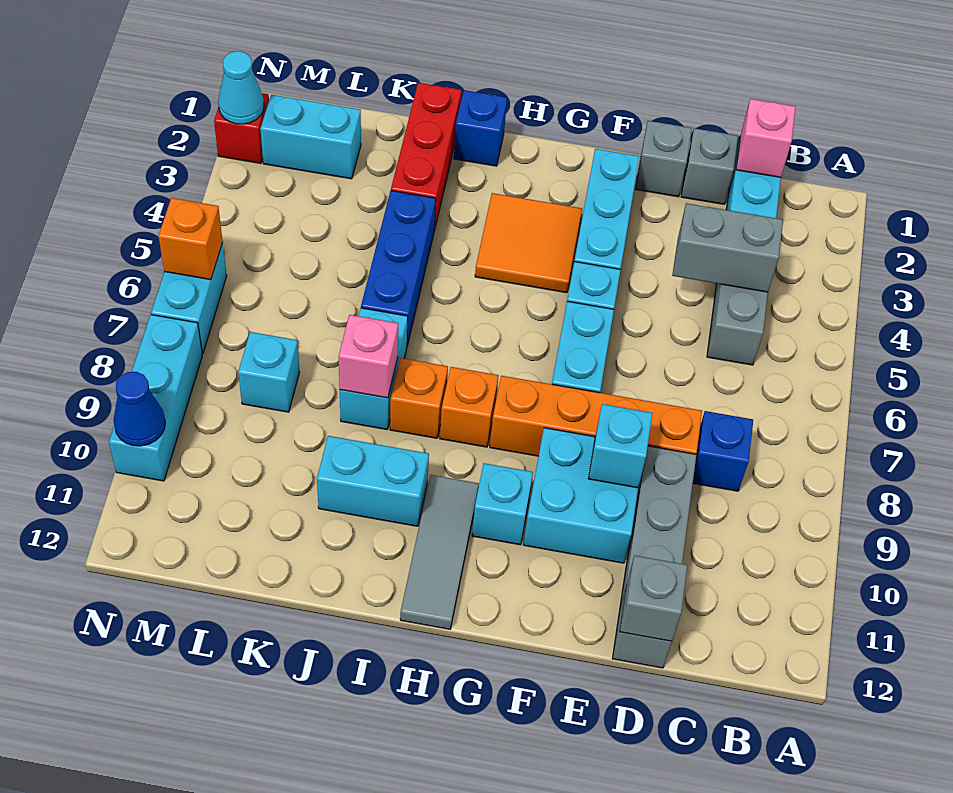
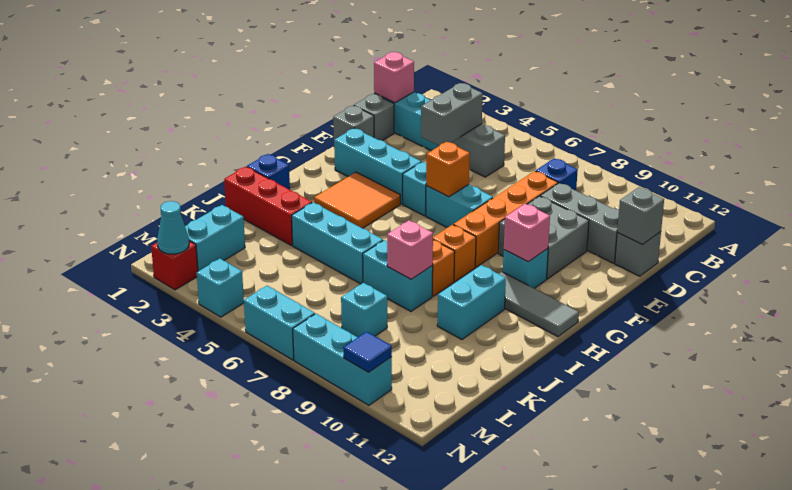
cyan 2x2 brick [523,428,638,563] -> grey 2x2 brick [498,196,589,279]
cyan 1x1 brick [588,404,652,488] -> cyan 1x1 brick moved to [197,259,244,317]
none -> pink 1x1 brick [504,204,550,262]
blue 1x3 brick [361,191,436,345] -> cyan 1x3 brick [292,202,383,284]
orange 1x1 brick [159,198,223,280] -> orange 1x1 brick moved to [426,142,470,197]
blue 1x1 cone [113,372,165,446] -> blue 1x1 tile [343,332,392,372]

